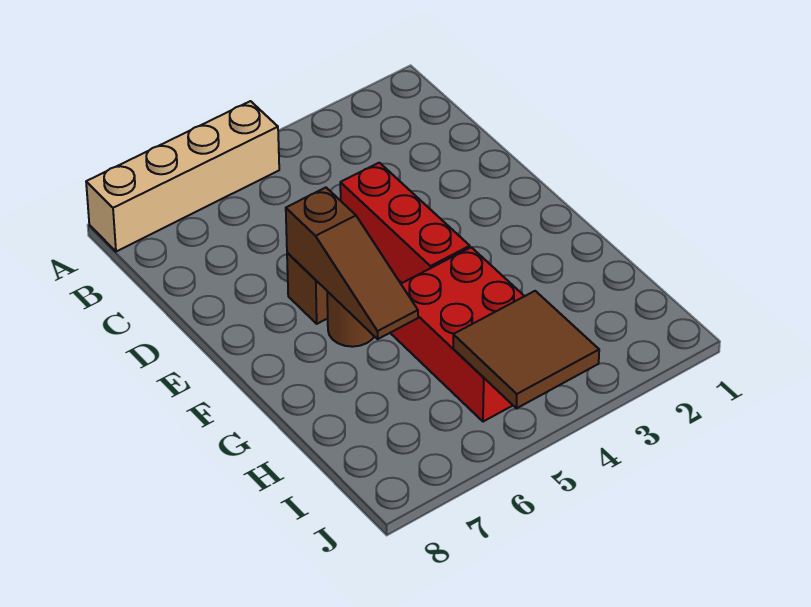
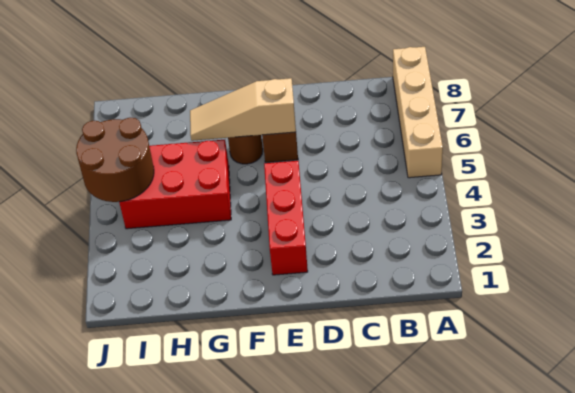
red 1x3 brick [340,163,470,283] -> red 1x3 brick turned to [264,161,308,275]
brown 1x3 slope [286,188,418,339] -> tan 1x3 slope [190,78,296,141]
brown 2x2 tile [453,291,599,409] -> brown 2x2 round brick [76,118,154,202]

